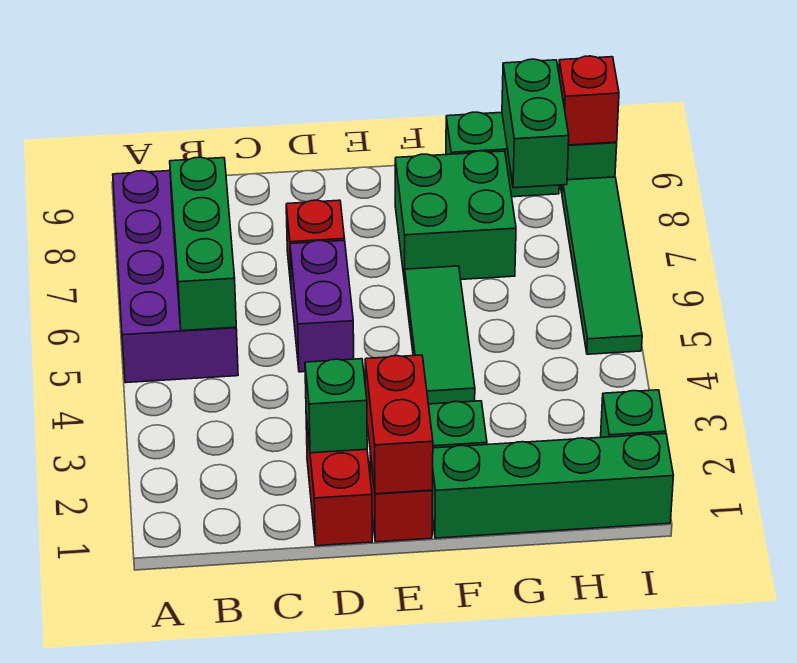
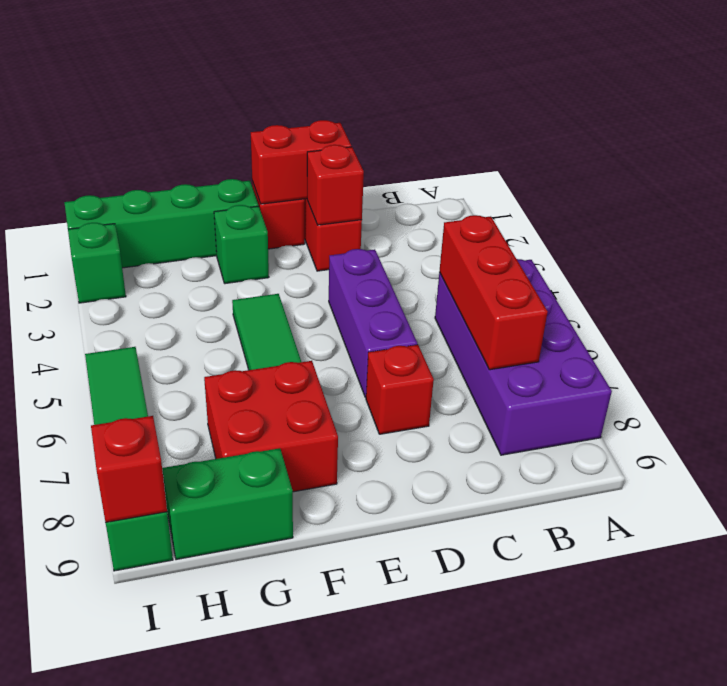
green 1x3 brick [170,157,236,331] -> red 1x3 brick [439,215,548,370]
green 1x1 brick [305,359,367,453] -> red 1x1 brick [307,145,364,225]
purple 1x2 brick [290,240,354,372] -> purple 1x3 brick [329,249,417,397]
red 1x2 brick [365,355,433,494] -> red 1x2 brick turned to [251,120,351,204]
green 2x2 brick [395,151,516,283] -> red 2x2 brick [204,361,338,492]
green 1x2 brick [502,59,569,188] -> none

